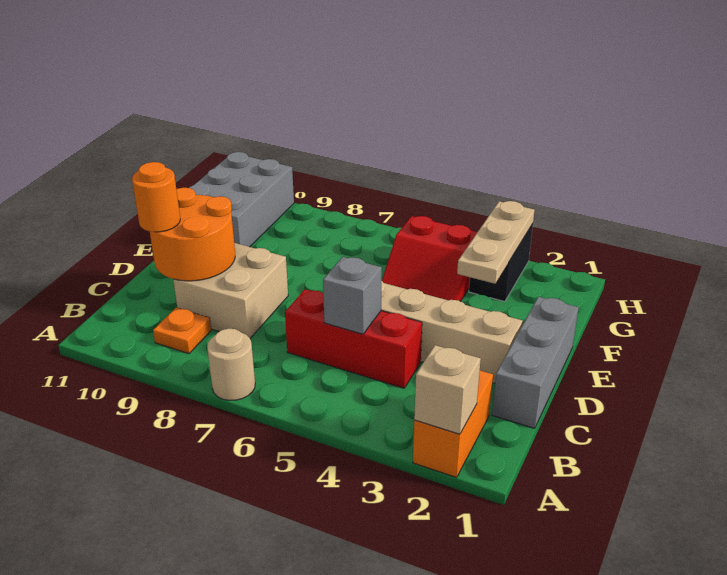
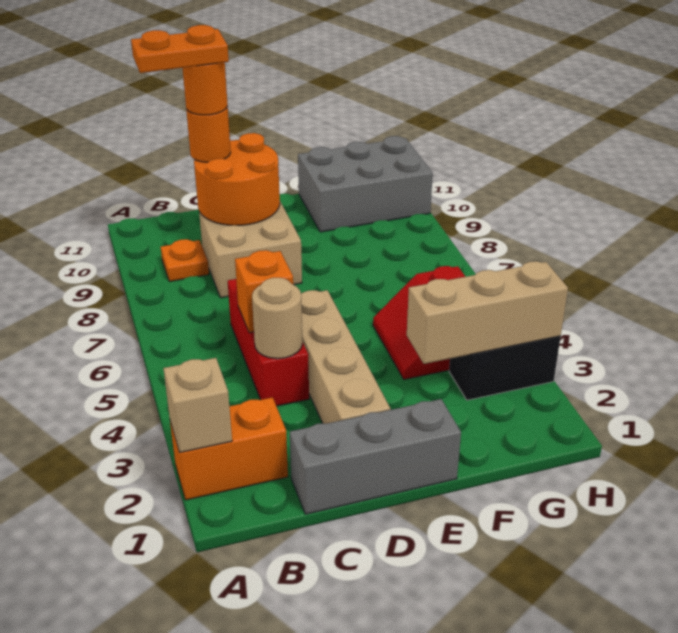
tan 1x1 round brick [207,329,255,400] -> tan 1x1 round brick moved to [252,278,302,359]
none -> orange 1x2 plate [131,25,229,73]
grey 1x1 brick [323,257,382,334] -> orange 1x1 brick [235,250,293,333]
none -> orange 1x1 round brick [183,62,228,115]
tan 1x3 plate [457,201,535,284] -> tan 1x3 brick [407,261,568,364]

